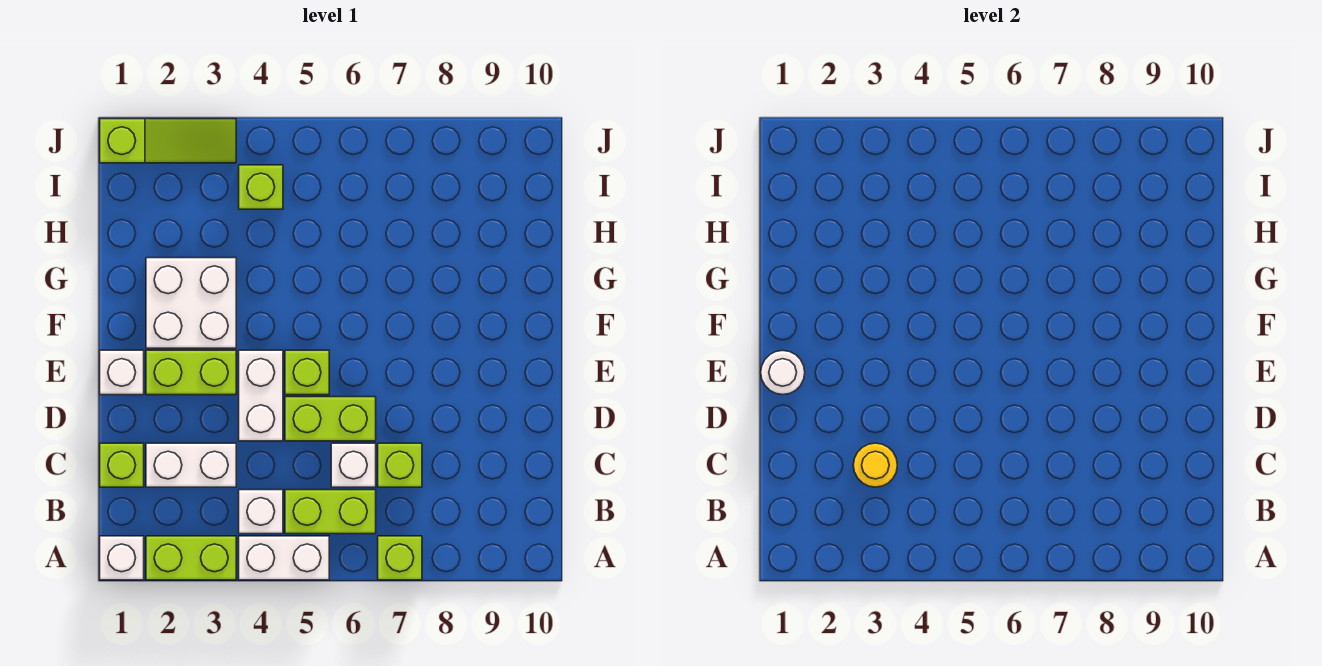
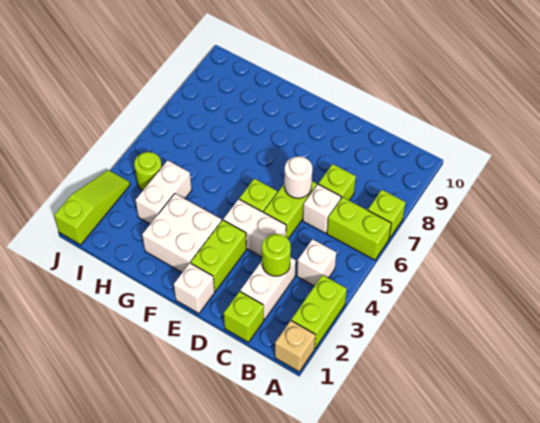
white 1x1 brick [100,536,144,580] -> tan 1x1 brick [275,321,315,372]
white 1x2 brick [239,536,329,580] -> white 1x2 brick moved to [135,160,192,224]
lime 1x2 brick [285,490,376,534] -> lime 1x2 brick turned to [327,197,391,260]
yellow 1x1 round brick [853,443,897,487] -> lime 1x1 round brick [262,234,291,276]
white 1x1 round brick [761,351,805,395] -> white 1x1 round brick moved to [284,156,312,198]
lime 1x1 brick [239,165,283,209] -> lime 1x1 round brick [134,152,162,191]

